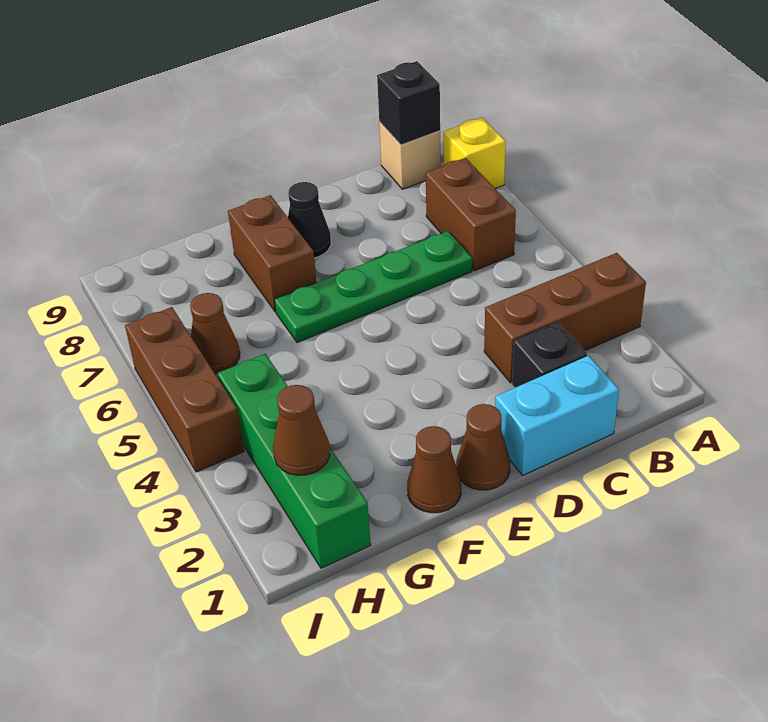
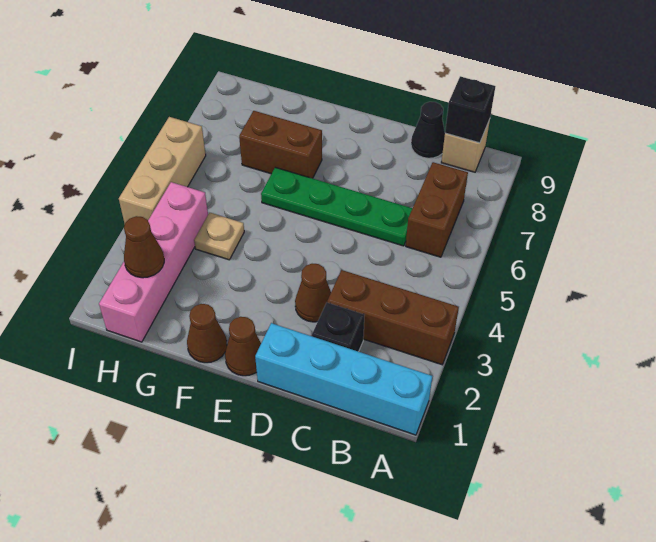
yellow 1x1 brick [443,117,506,188] -> none
cyan 1x2 brick [495,356,619,476] -> cyan 1x4 brick [255,323,432,435]
black 1x1 cone [288,182,331,258] -> black 1x1 cone moved to [411,102,445,158]
brown 1x2 brick [228,195,316,311] -> brown 1x2 brick turned to [239,111,322,178]
none -> tan 1x1 plate [194,213,244,260]
green 1x4 brick [218,354,371,568] -> pink 1x4 brick [99,182,208,342]
brown 1x1 cone [190,293,240,374] -> brown 1x1 cone moved to [295,264,331,322]
brown 1x3 brick [125,307,244,472] -> tan 1x3 brick [119,117,206,223]

